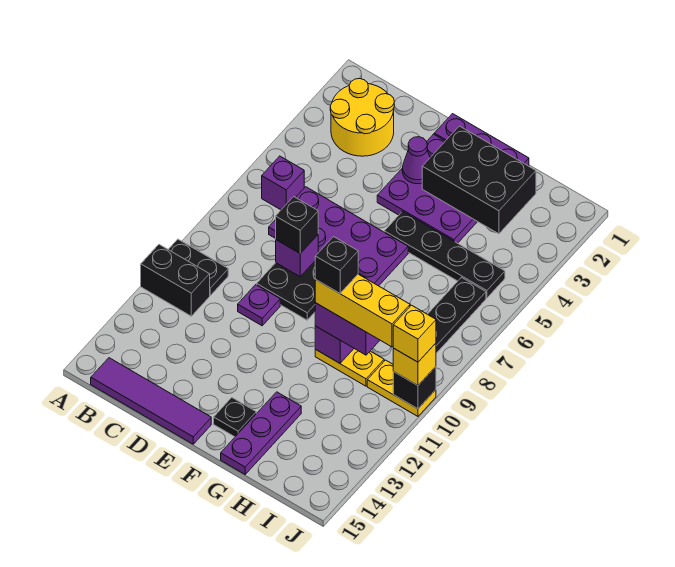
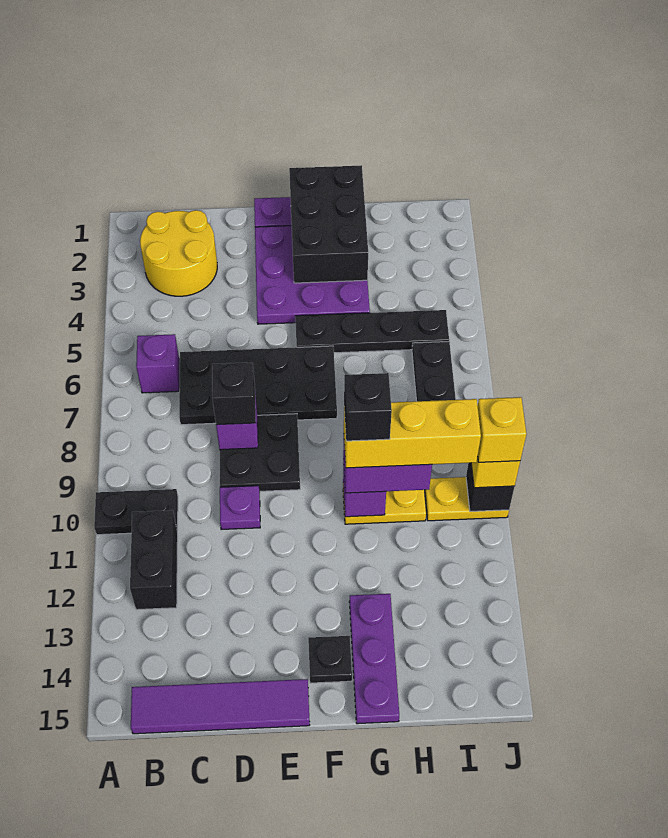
black 1x2 brick [141,245,210,316] -> black 1x2 brick turned to [130,510,178,610]
purple 2x4 plate [269,187,408,286] -> black 2x4 plate [179,346,337,425]
purple 1x1 cone [402,137,430,184] -> none
black 2x3 brick [422,126,536,234] -> black 2x3 brick turned to [289,165,368,283]

